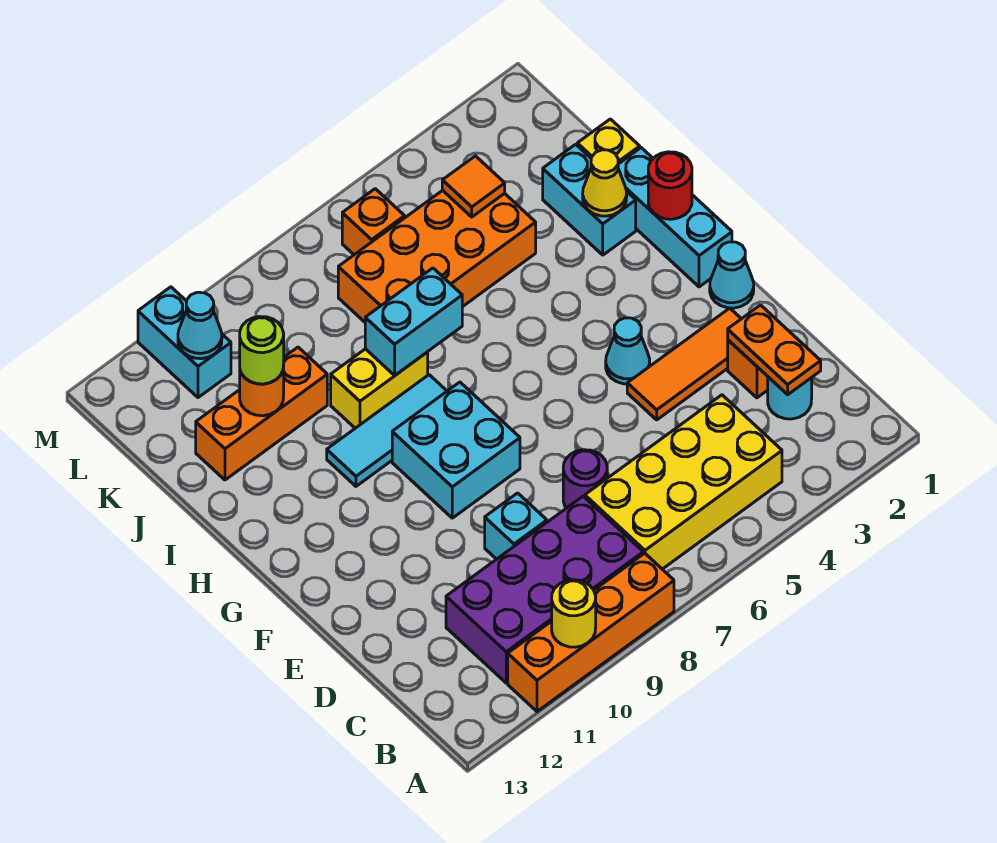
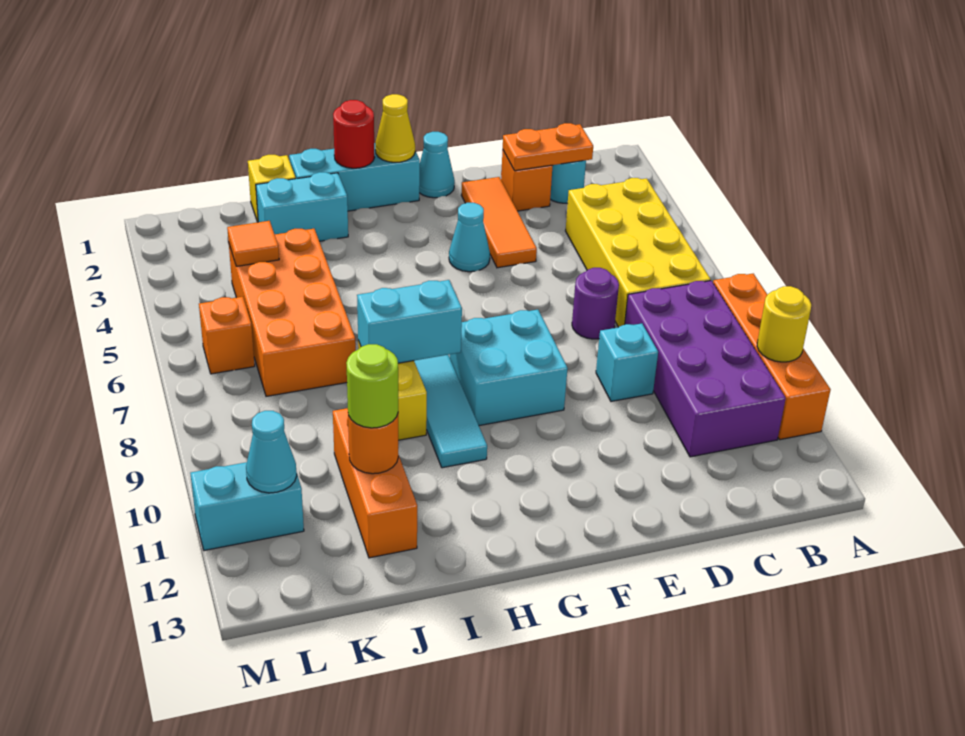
yellow 1x1 cone [583,150,627,216] -> yellow 1x1 cone moved to [375,94,415,162]
cyan 1x2 brick [365,268,462,375] -> cyan 1x2 brick turned to [357,280,462,363]

